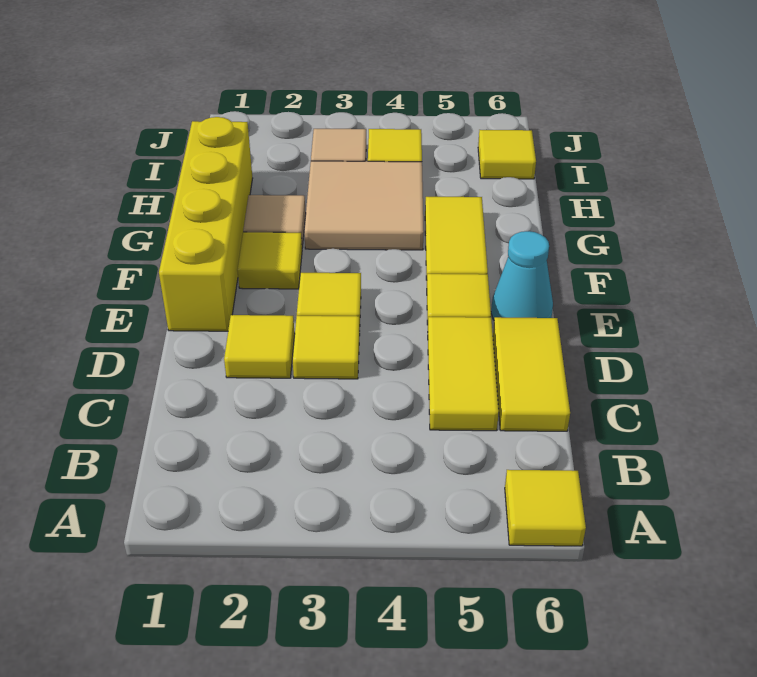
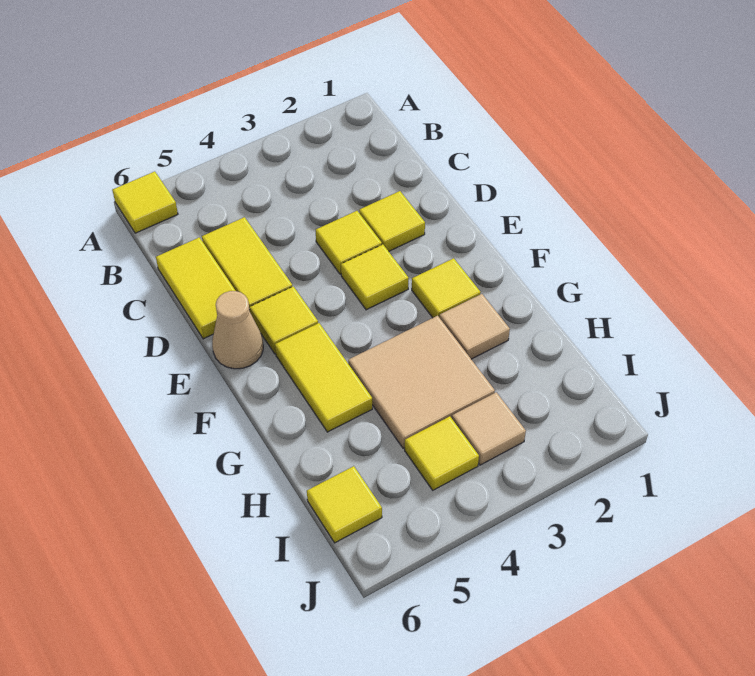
yellow 1x4 brick [159,117,253,331] -> none
cyan 1x1 cone [491,231,553,320] -> tan 1x1 cone [212,291,263,369]

